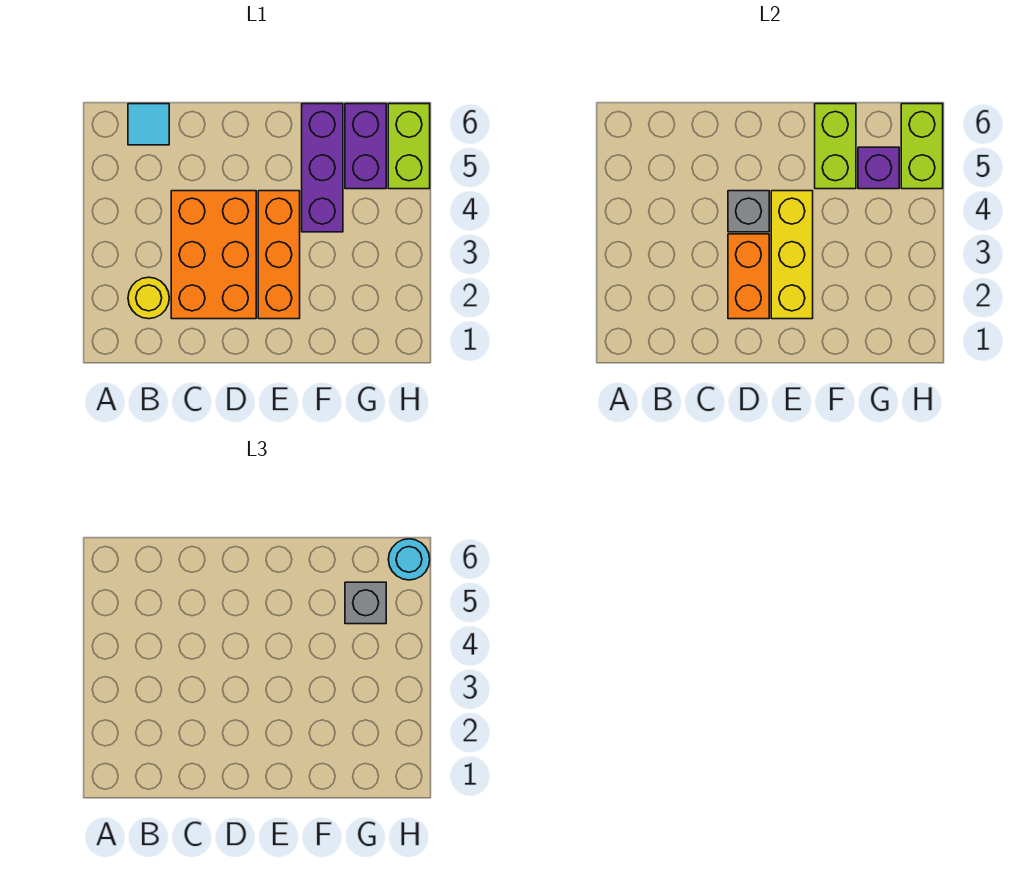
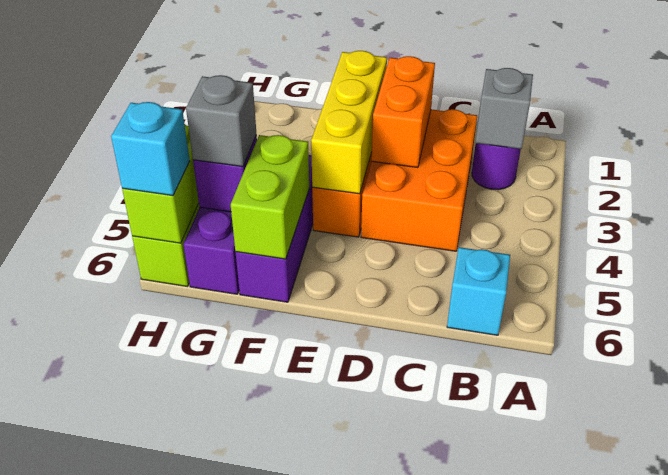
yellow 1x1 round brick [128,277,169,319] -> purple 1x1 round brick [472,143,521,190]
cyan 1x1 tile [128,104,169,145] -> cyan 1x1 brick [447,247,510,335]
grey 1x1 brick [728,191,769,232] -> grey 1x1 brick moved to [475,68,533,149]
cyan 1x1 round brick [388,539,430,580] -> cyan 1x1 brick [111,102,190,196]

